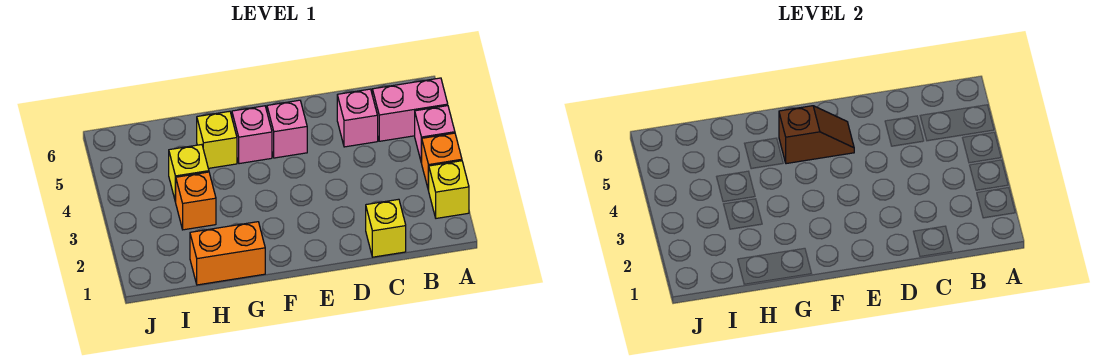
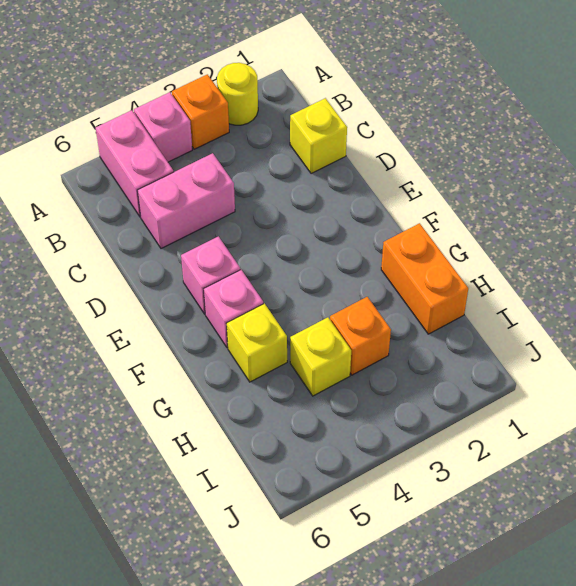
yellow 1x1 brick [429,161,469,218] -> yellow 1x1 round brick [217,63,258,125]
pink 1x1 brick [337,89,378,147] -> pink 1x2 brick [137,153,235,249]
brown 1x2 slope [779,106,854,164] -> none

